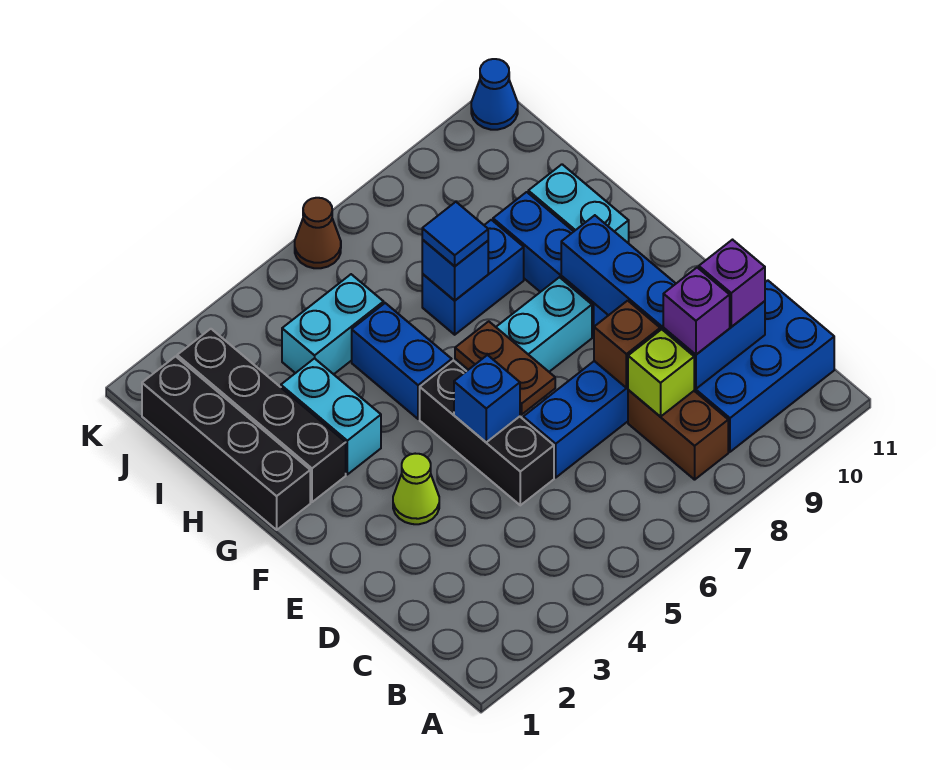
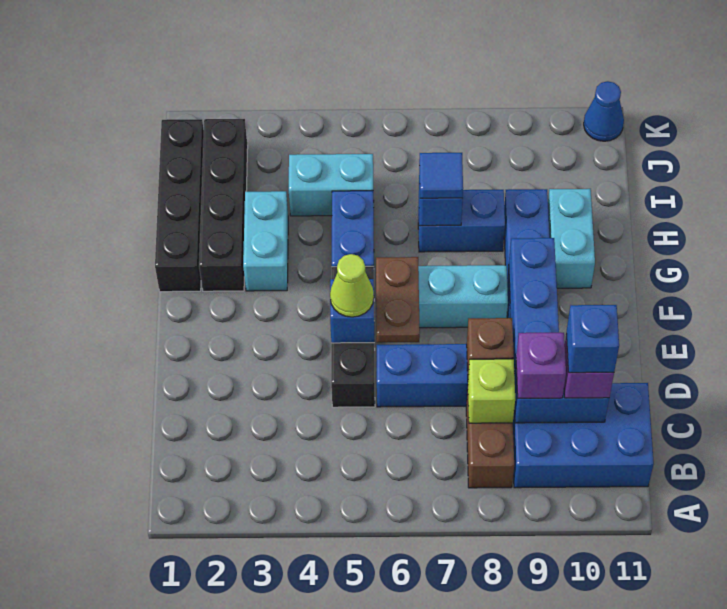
none -> blue 1x1 brick [566,305,619,373]
lime 1x1 cone [393,454,439,524] -> lime 1x1 cone moved to [330,254,374,317]
brown 1x1 cone [295,198,341,268] -> none

